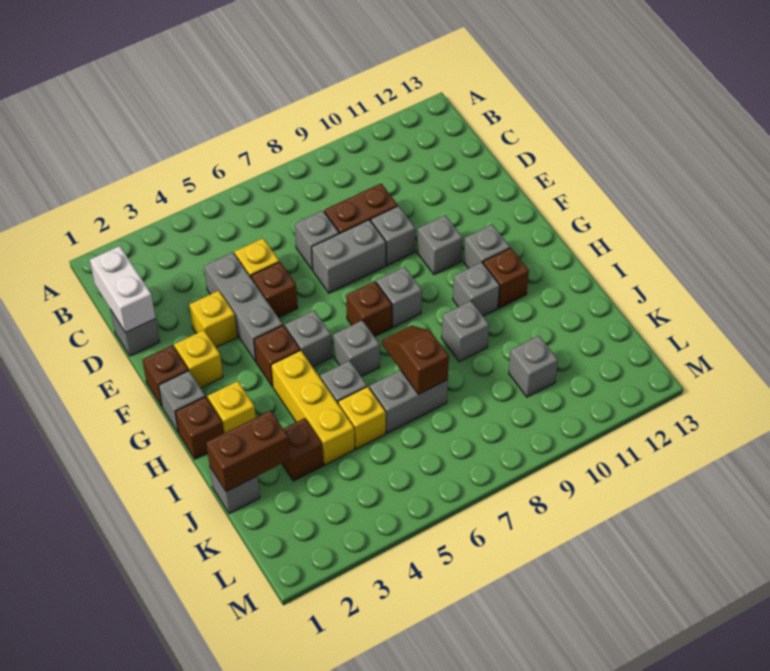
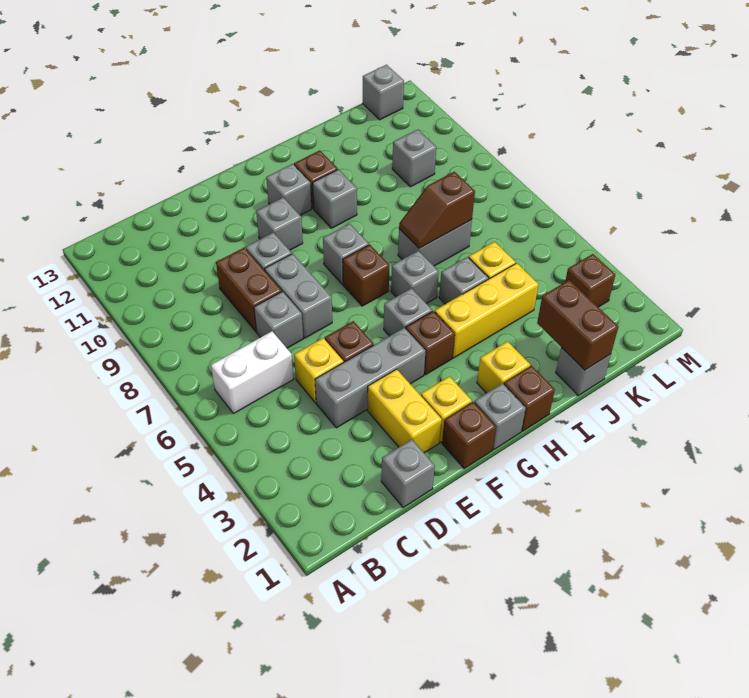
white 1x2 brick [90,246,155,333] -> white 1x2 brick moved to [211,331,293,414]
yellow 1x1 brick [189,291,237,348] -> yellow 1x2 brick [368,369,442,453]
grey 1x1 brick [442,301,489,362] -> grey 1x1 brick moved to [363,65,404,120]
brown 1x1 brick [282,418,323,481] -> brown 1x1 brick moved to [565,254,615,307]
grey 1x2 brick [370,370,448,433] -> grey 1x2 brick turned to [398,220,472,266]

